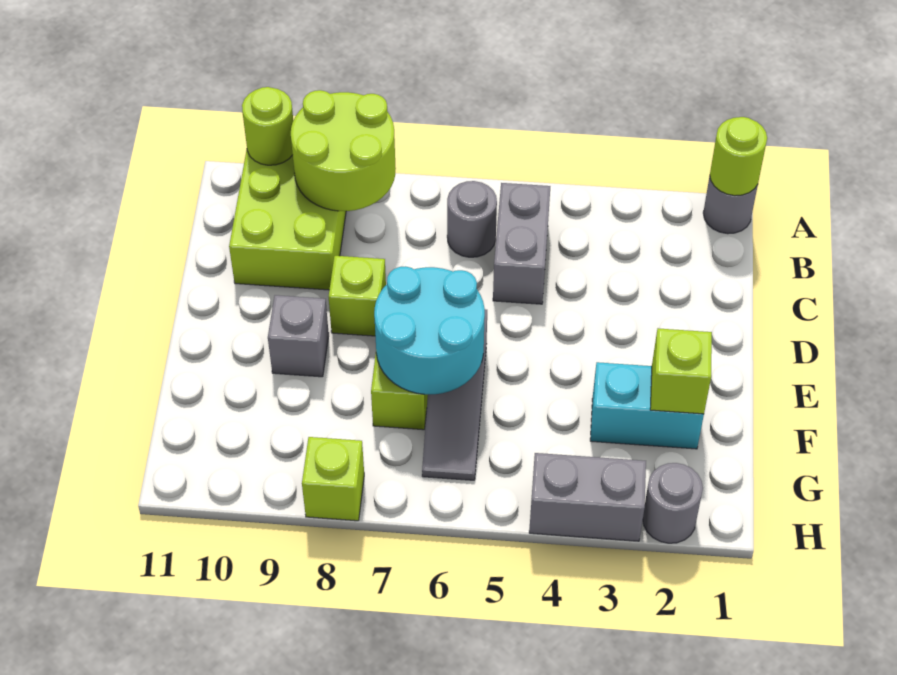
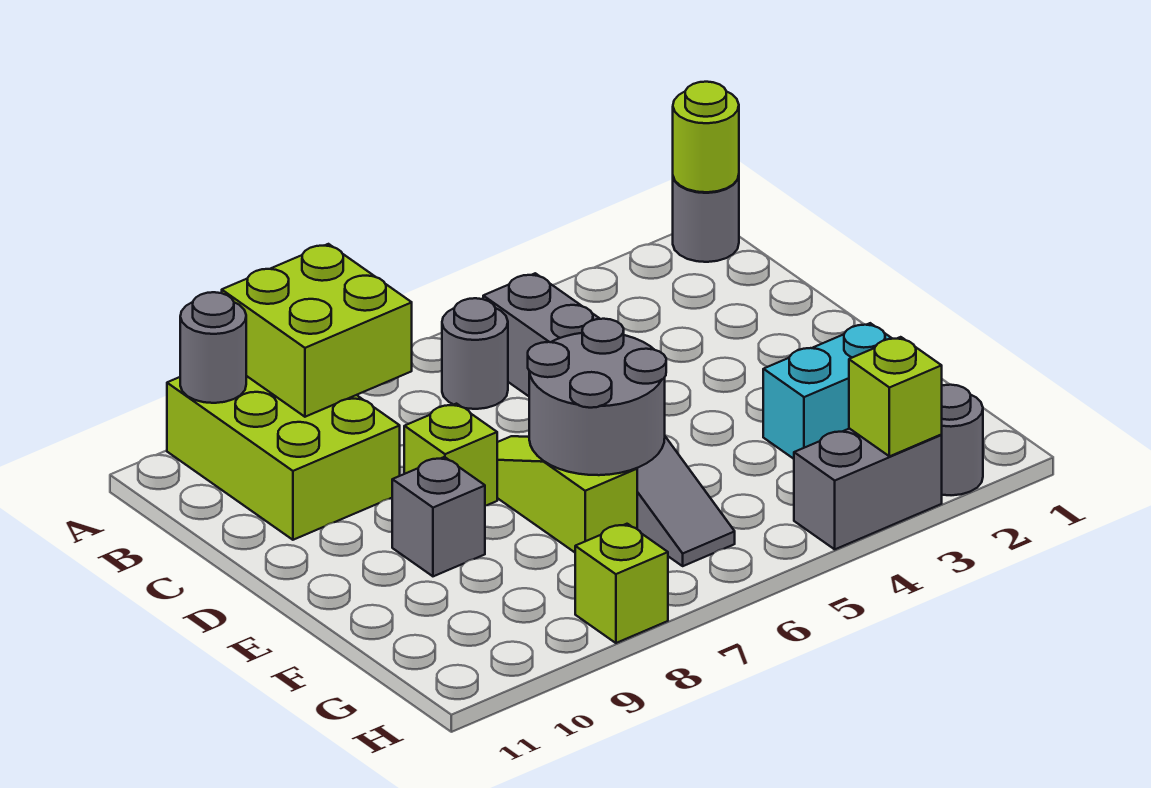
lime 2x2 round brick [291,90,396,211] -> lime 2x2 brick [222,244,412,417]
lime 1x1 round brick [242,87,293,165] -> grey 1x1 round brick [180,292,246,403]
cyan 2x2 round brick [374,266,485,394] -> grey 2x2 round brick [528,319,666,475]
lime 1x1 brick [650,328,712,414] -> lime 1x1 brick moved to [849,337,942,456]

